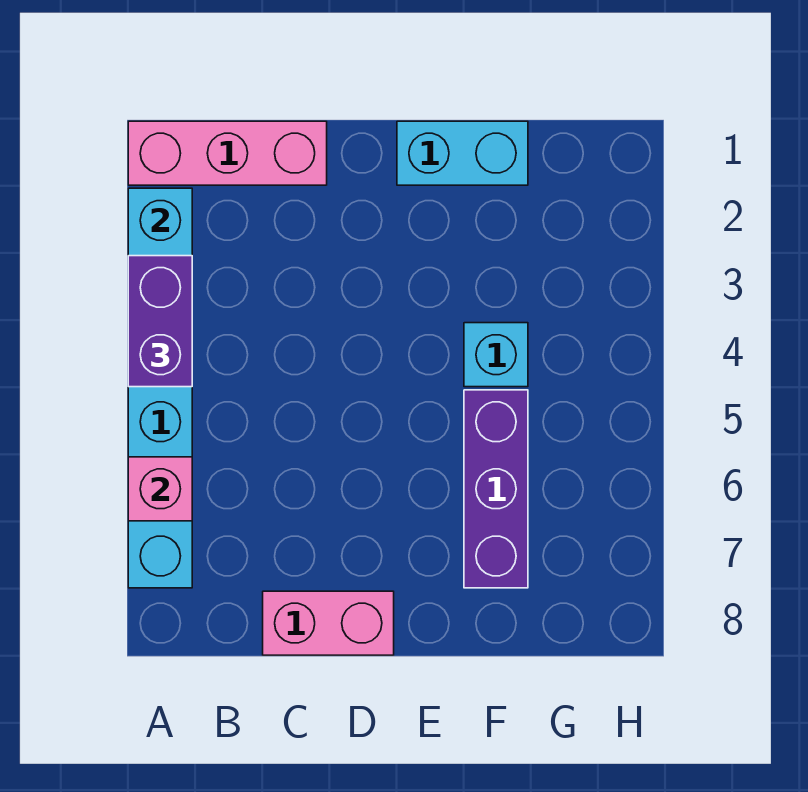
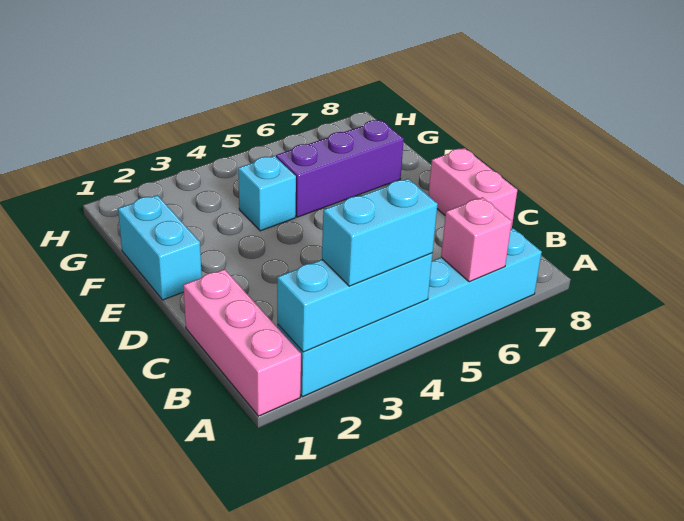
purple 1x2 brick [128,256,192,387] -> cyan 1x2 brick [322,179,438,286]

